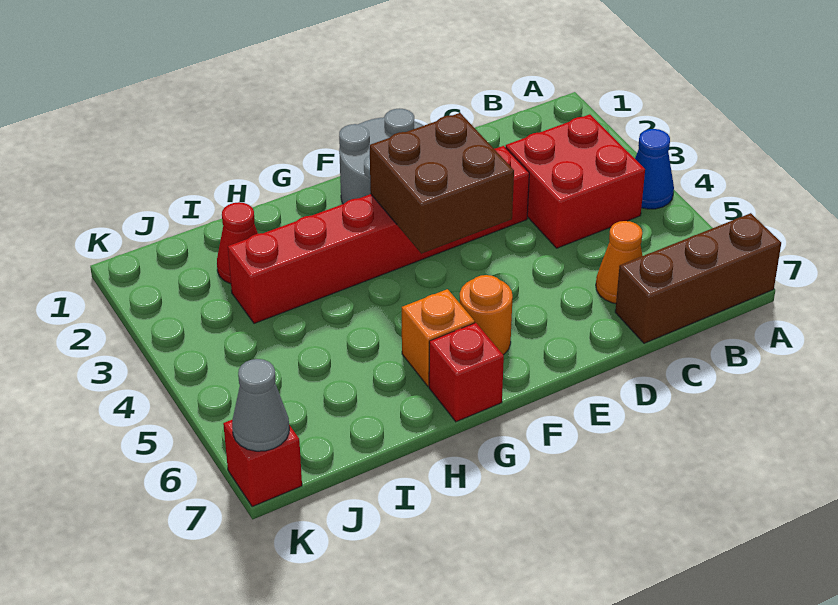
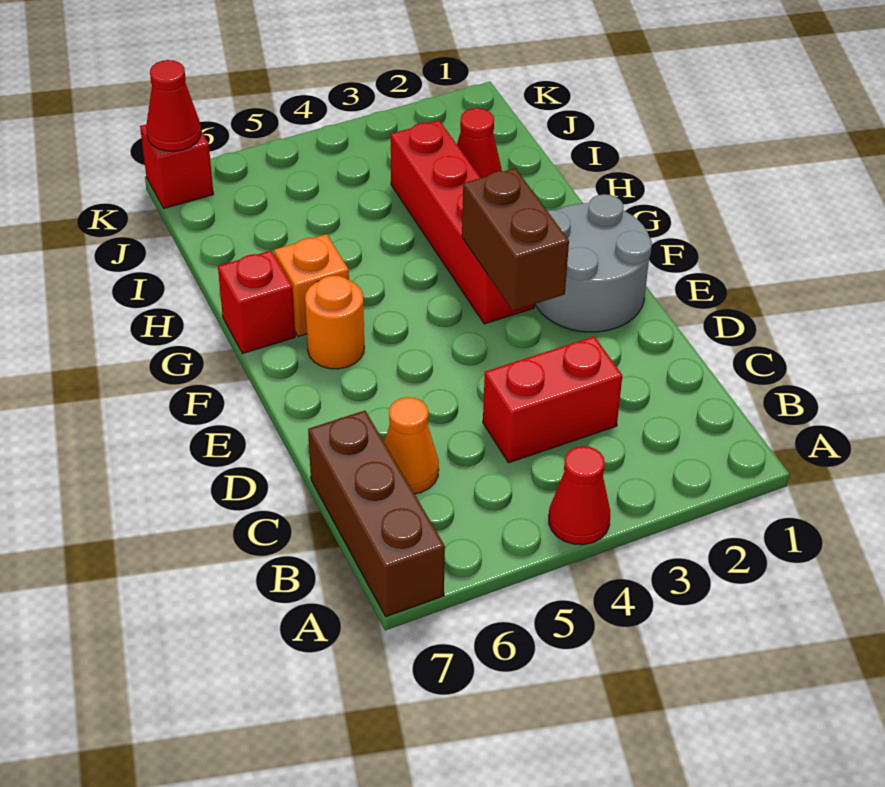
blue 1x1 cone [635,129,674,209] -> red 1x1 cone [549,446,610,545]
red 2x2 brick [506,114,645,248] -> red 1x2 brick [483,336,622,463]
red 1x6 brick [228,146,529,323] -> red 1x4 brick [391,120,535,324]
brown 2x2 brick [370,113,514,254] -> brown 1x2 brick [462,168,569,311]
grey 1x1 cone [232,359,289,451] -> red 1x1 cone [146,60,201,151]

